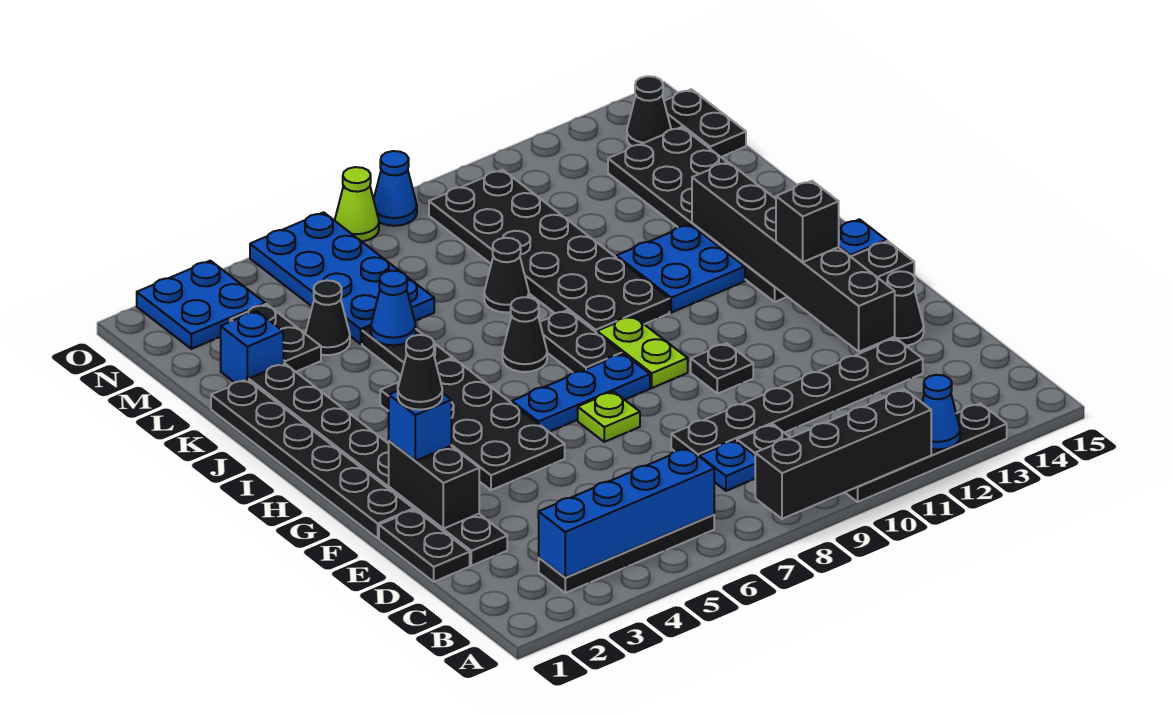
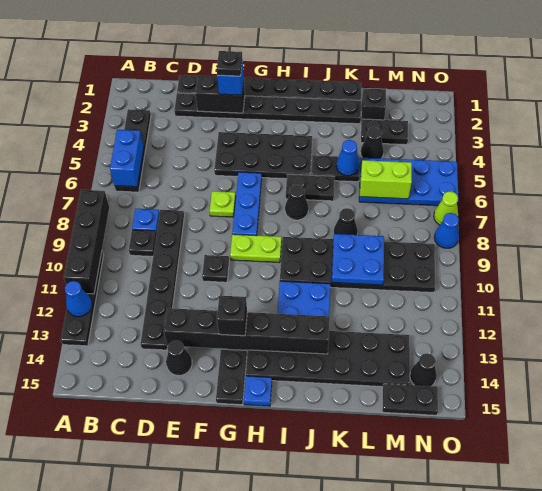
blue 1x4 brick [539,448,714,578] -> blue 1x2 brick [110,130,144,187]
black 1x1 cone [398,335,442,410] -> black 1x1 plate [217,51,243,76]
black 1x2 plate [540,310,622,373] -> black 1x2 plate moved to [286,174,335,201]
blue 1x1 brick [221,311,283,383] -> black 1x1 brick [361,89,386,121]
none -> lime 1x2 brick [360,160,412,199]
blue 2x2 plate [137,261,265,349] -> blue 2x2 plate moved to [332,234,384,285]

